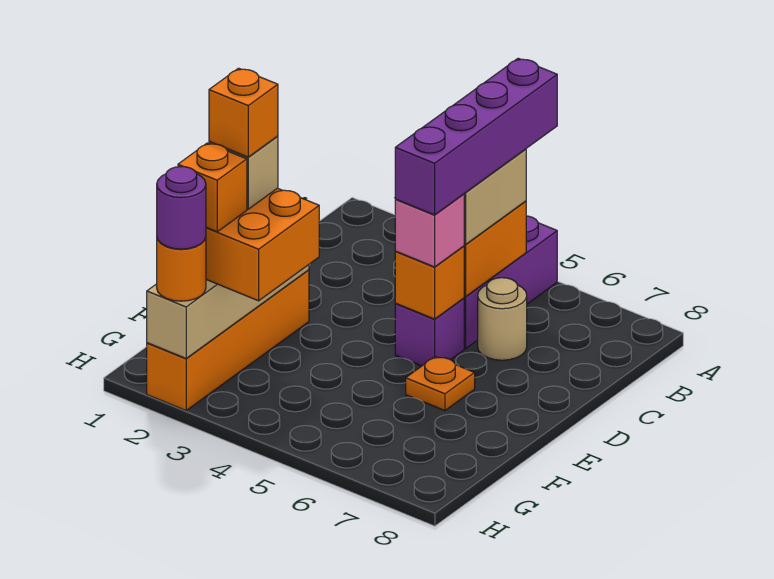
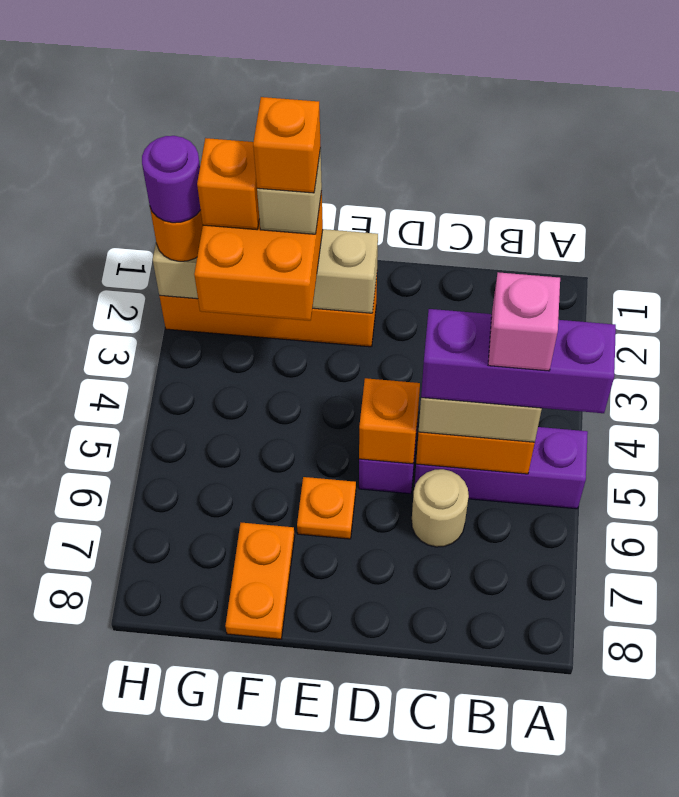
purple 1x4 brick [395,58,557,215] -> purple 1x3 brick [421,309,616,413]
pink 1x1 brick [395,194,464,267] -> pink 1x1 brick moved to [488,272,560,371]
none -> orange 1x2 plate [225,523,295,639]

